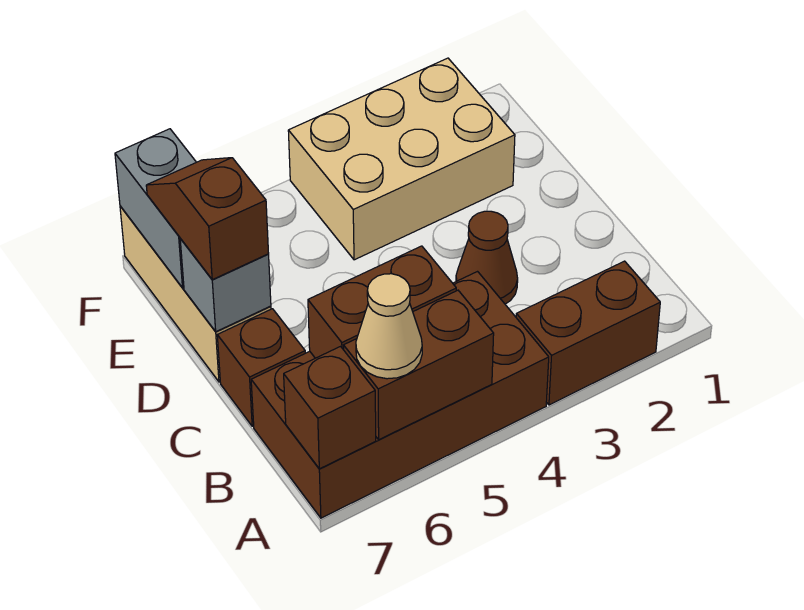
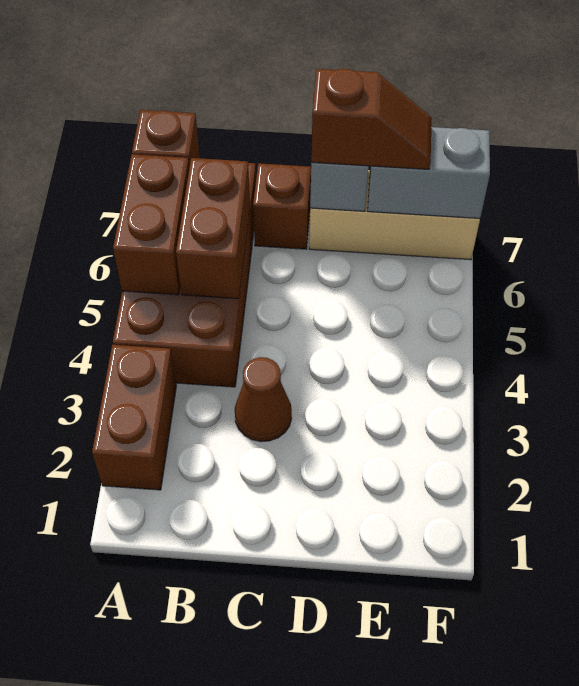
tan 1x1 cone [356,274,422,379] -> none
tan 2x3 brick [288,58,515,260] -> none

